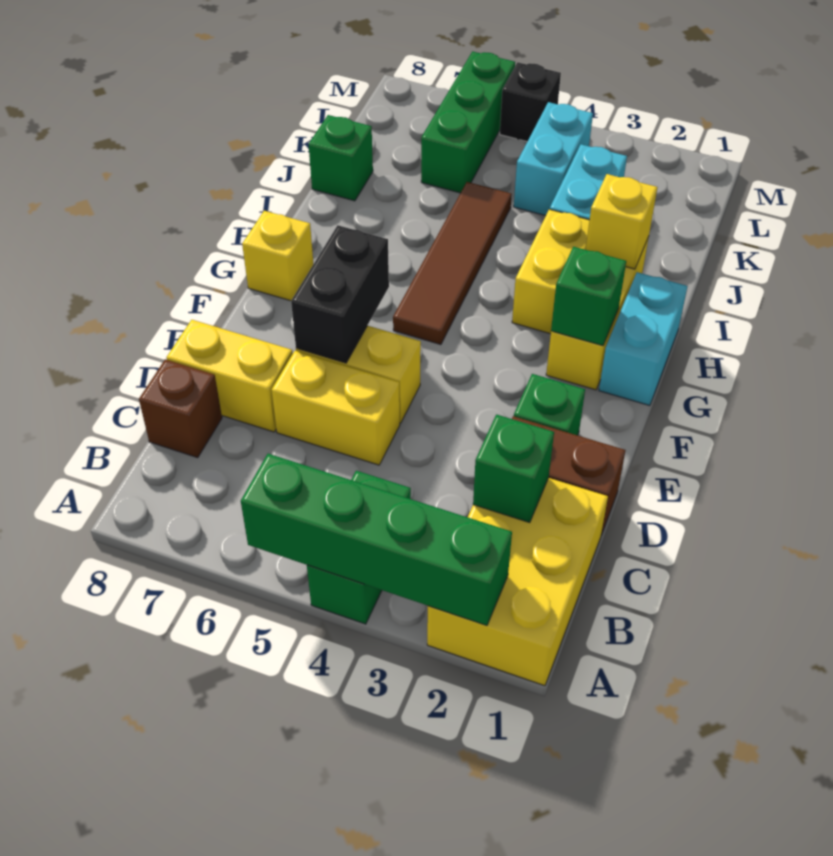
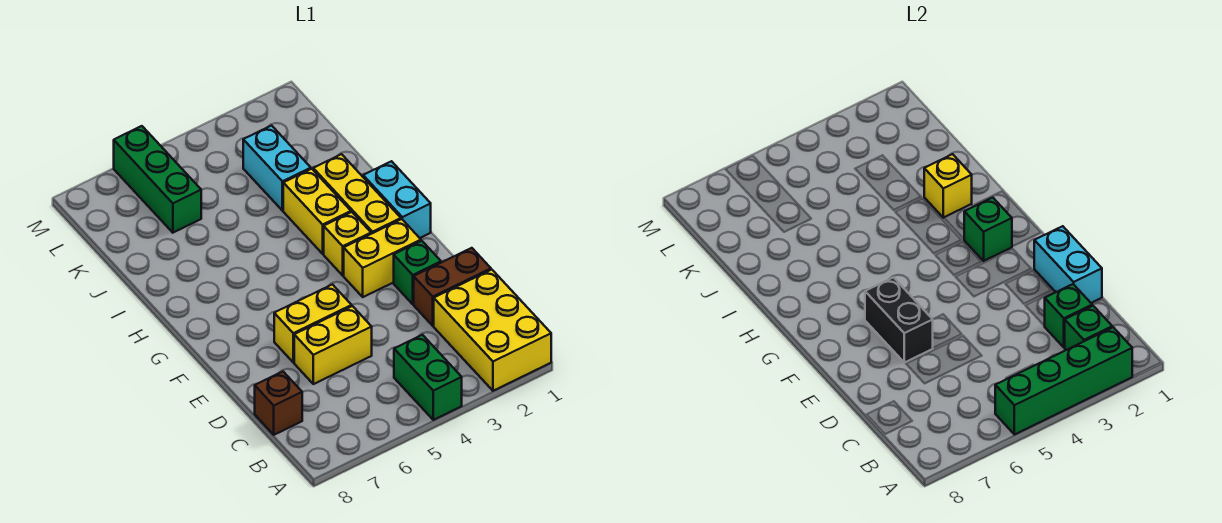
yellow 1x2 brick [167,320,293,432] -> yellow 1x2 brick moved to [344,219,421,297]
brown 1x4 tile [393,182,512,345] -> none
yellow 1x1 brick [242,211,313,301] -> yellow 1x1 brick moved to [324,212,371,275]
green 1x1 brick [309,115,373,201] -> green 1x1 brick moved to [1064,306,1112,350]
cyan 1x2 brick [514,102,593,216] -> cyan 1x2 brick moved to [1034,226,1102,303]
black 1x1 brick [500,62,561,142] -> none

